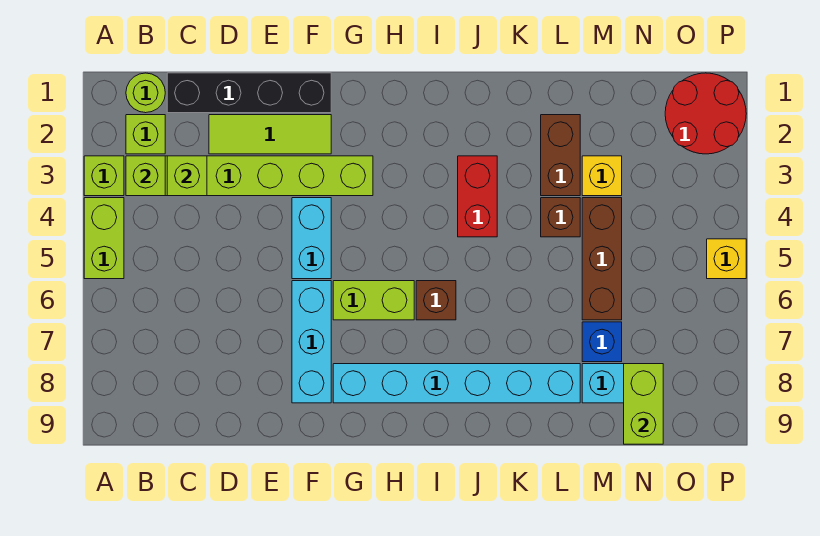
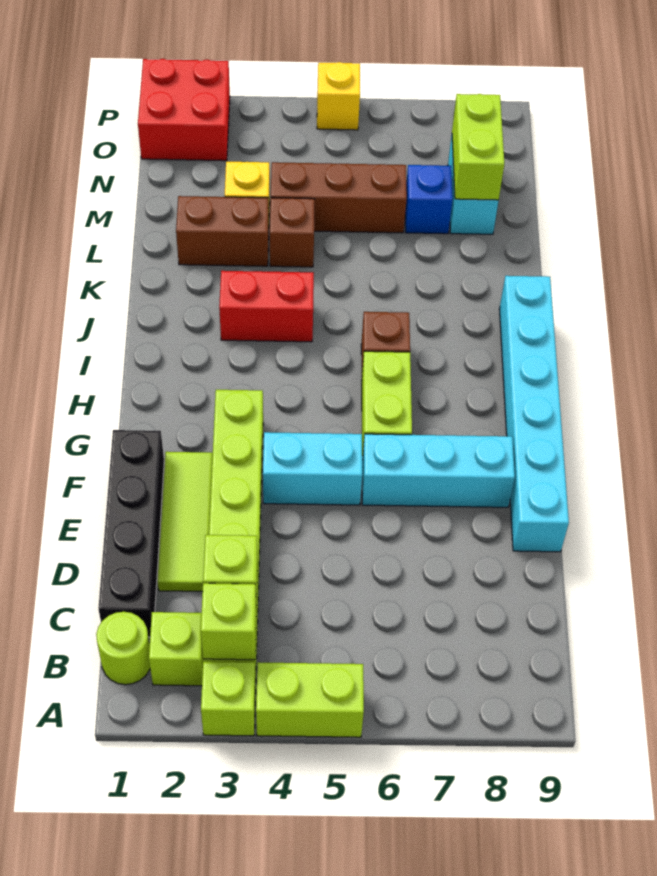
cyan 1x6 brick [333,364,580,403] -> cyan 1x6 brick moved to [499,276,569,552]
lime 1x2 brick [624,364,663,444] -> lime 1x2 brick turned to [452,94,504,200]
red 2x2 round brick [665,73,746,154] -> red 2x2 brick [138,59,230,161]

